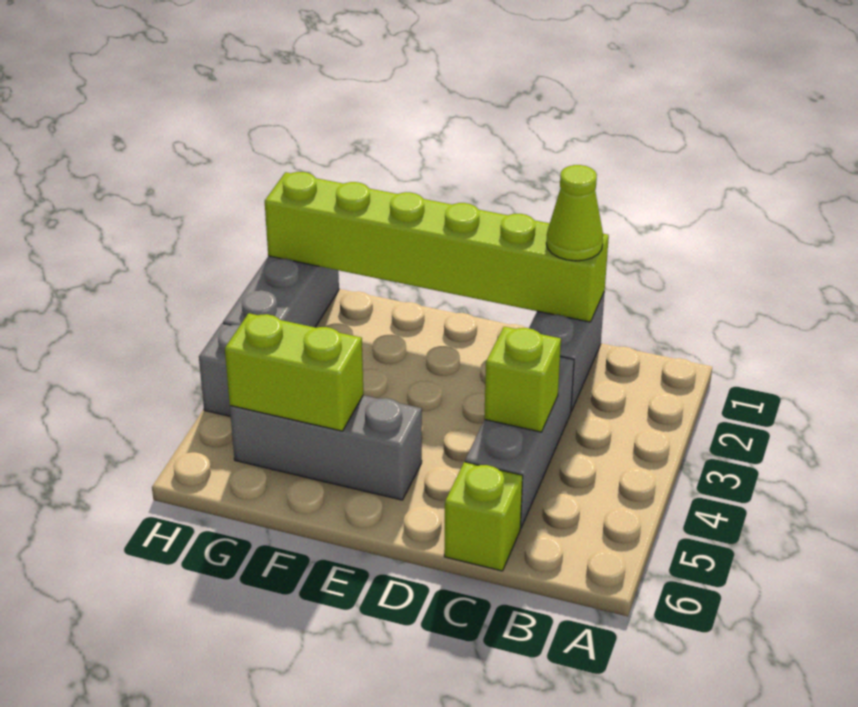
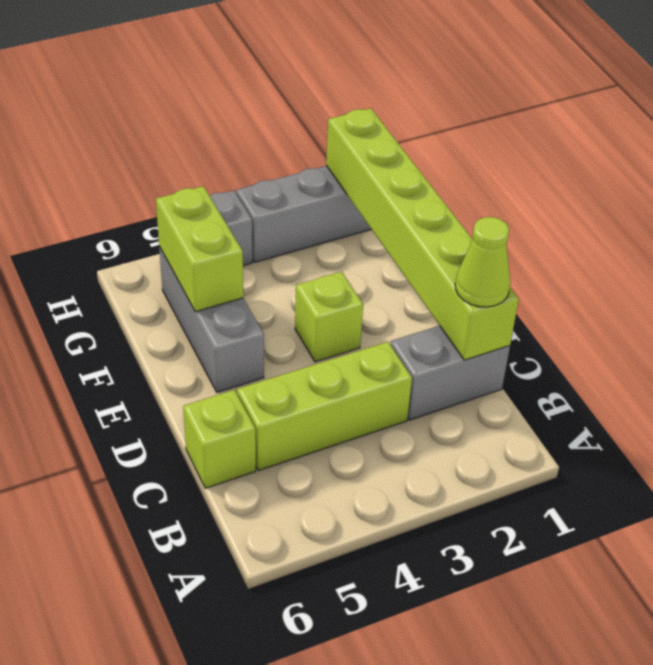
grey 1x3 brick [465,356,574,528] -> lime 1x3 brick [237,342,412,471]
lime 1x1 brick [484,327,561,432] -> lime 1x1 brick moved to [295,272,363,362]

